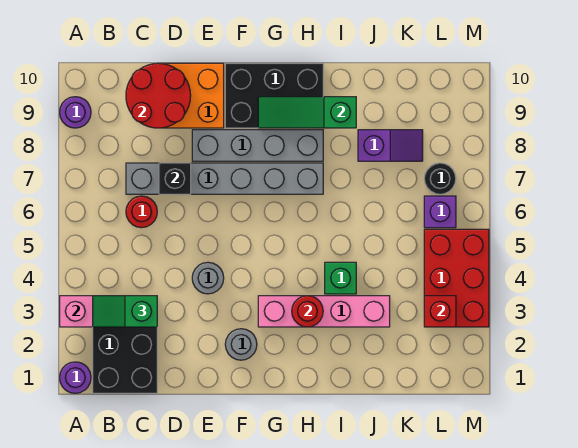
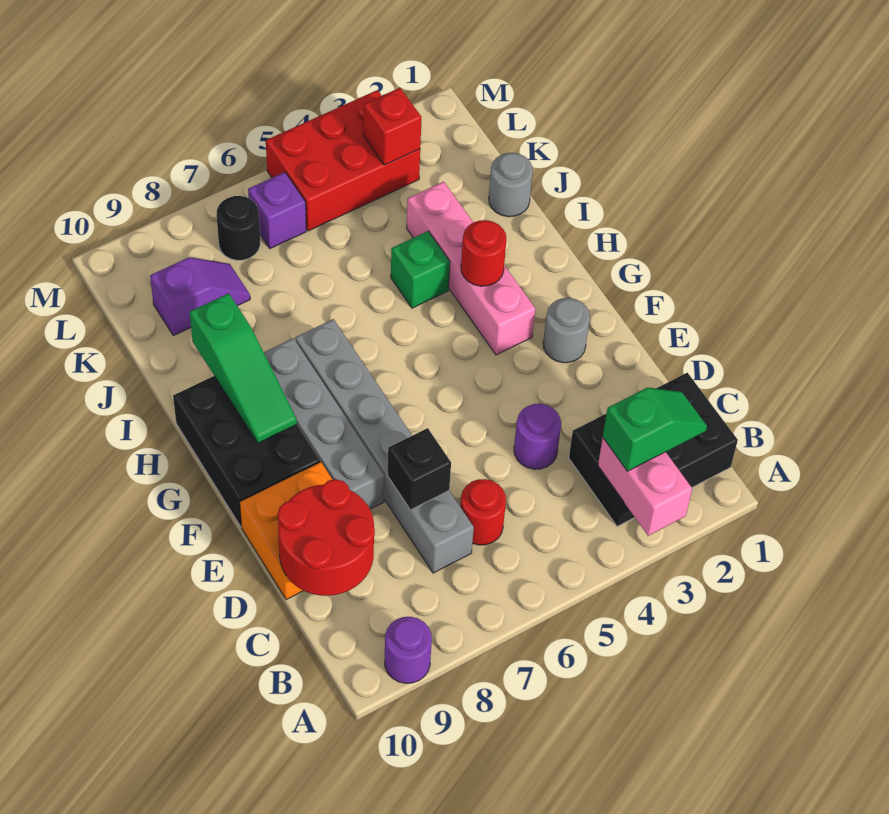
purple 1x1 round brick [60,362,91,393] -> purple 1x1 round brick moved to [514,404,561,469]
green 1x2 slope [93,296,157,327] -> green 1x2 slope turned to [603,388,707,471]
grey 1x1 round brick [192,262,224,294] -> grey 1x1 round brick moved to [489,153,533,217]
purple 1x2 slope [358,130,423,161] -> purple 1x2 slope turned to [150,257,250,336]

